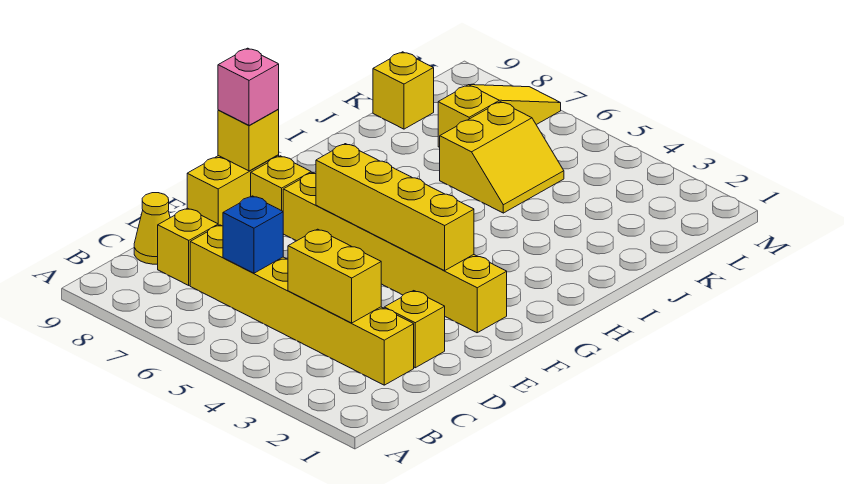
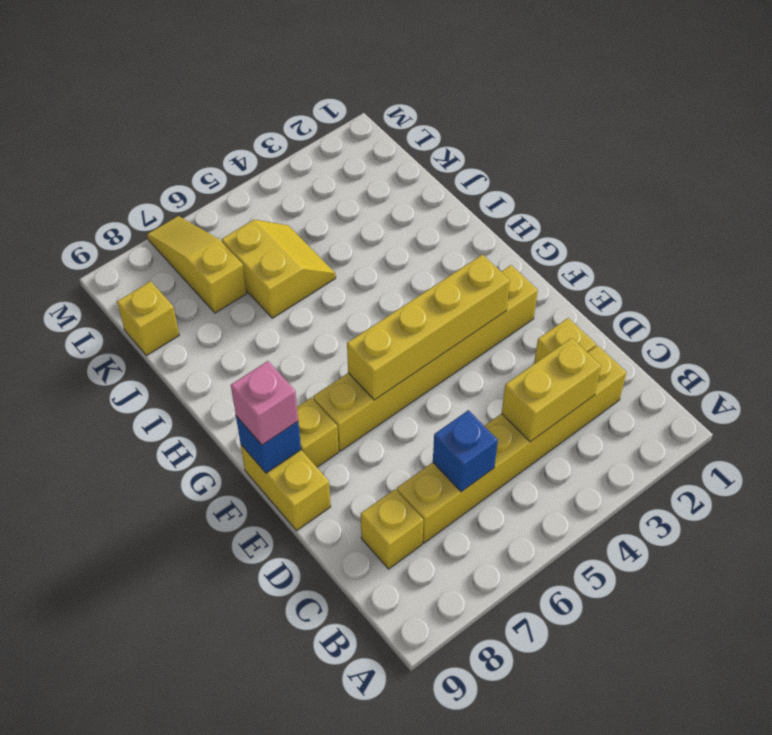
yellow 1x1 cone [134,193,170,264] -> none
yellow 1x1 brick [218,110,279,171] -> blue 1x1 brick [236,416,301,473]

